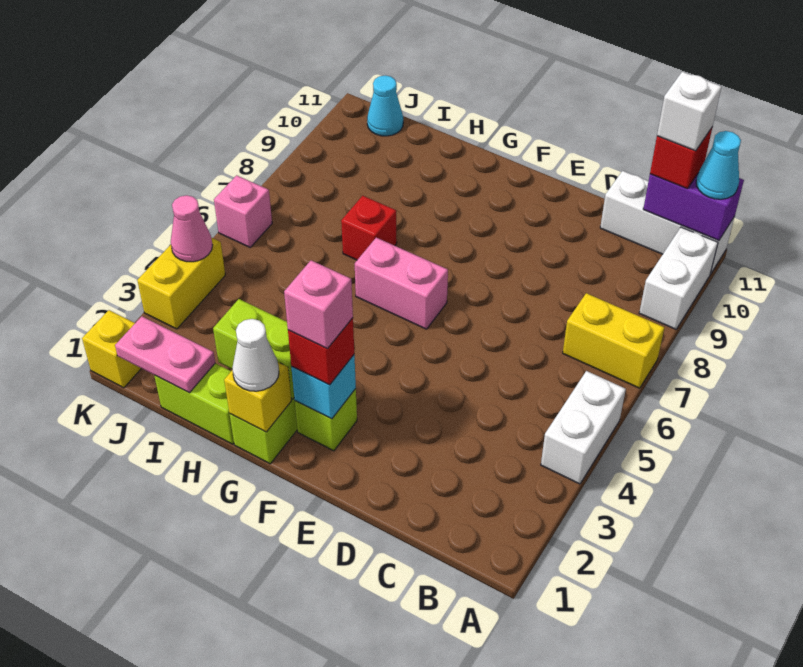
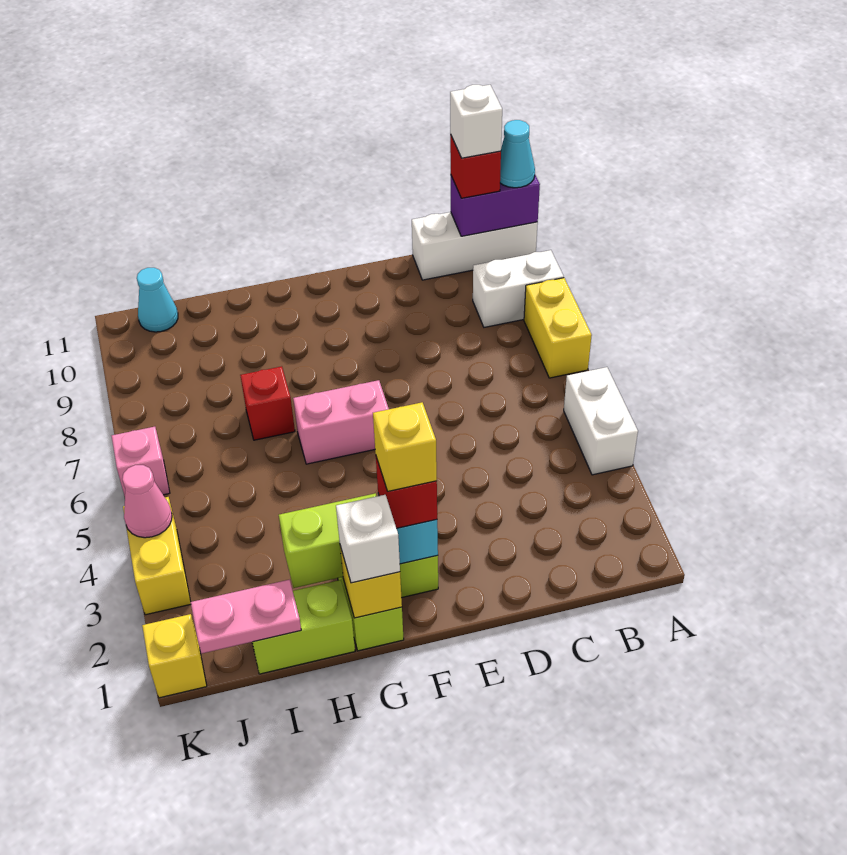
yellow 1x2 brick [563,293,665,388] -> yellow 1x2 brick turned to [524,278,592,378]
white 1x2 brick [639,227,718,329] -> white 1x2 brick turned to [473,250,564,327]
pink 1x1 brick [284,260,353,349] -> yellow 1x1 brick [373,402,437,491]
white 1x1 cone [232,319,279,391] -> white 1x1 brick [336,495,400,583]

